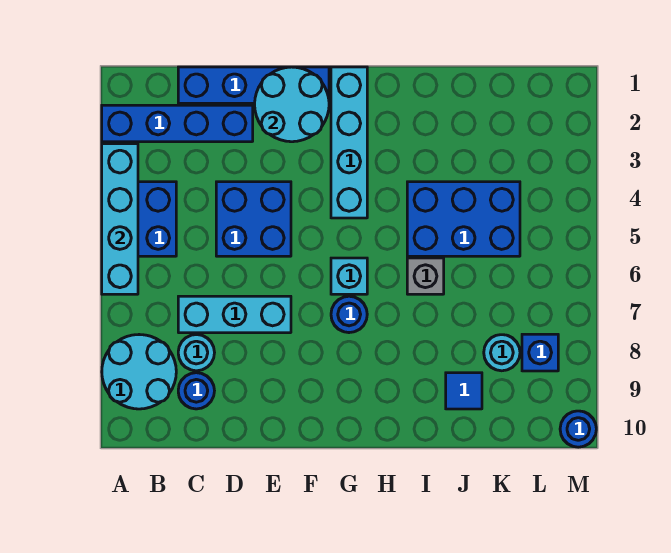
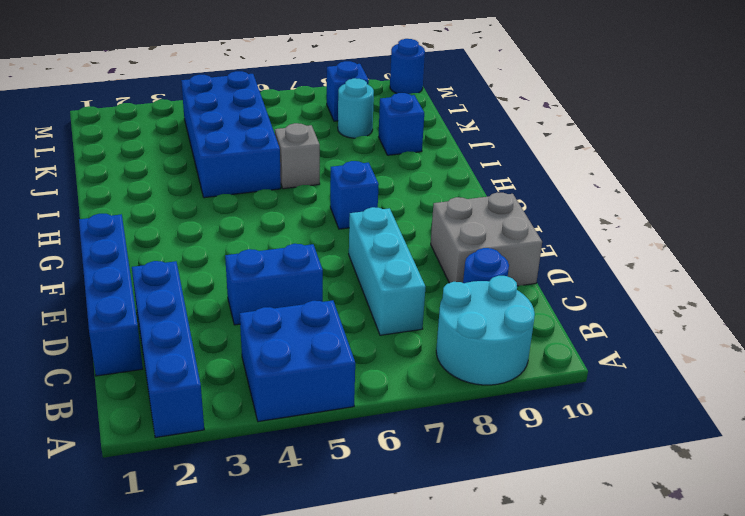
cyan 1x4 brick [102,144,138,294] -> none
cyan 1x1 round brick [178,335,215,371] -> none
blue 2x2 brick [216,182,291,256] -> blue 1x2 brick [225,244,323,325]
none -> grey 2x2 brick [431,192,542,286]
cyan 2x2 round brick [255,67,329,142] -> none
cyan 1x4 brick [331,67,367,218] -> none
cyan 1x1 brick [331,258,367,294] -> none
blue 1x1 round brick [331,296,367,333] -> blue 1x1 brick [330,161,379,229]
blue 2x3 brick [407,182,520,256] -> blue 2x4 brick [181,71,281,198]
blue 1x1 tile [446,373,482,409] -> blue 1x1 brick [379,93,424,155]

